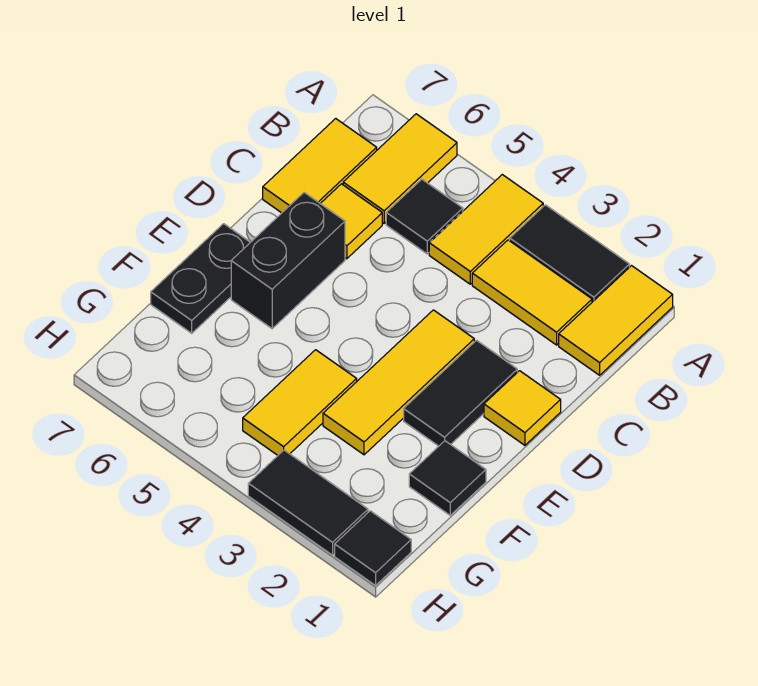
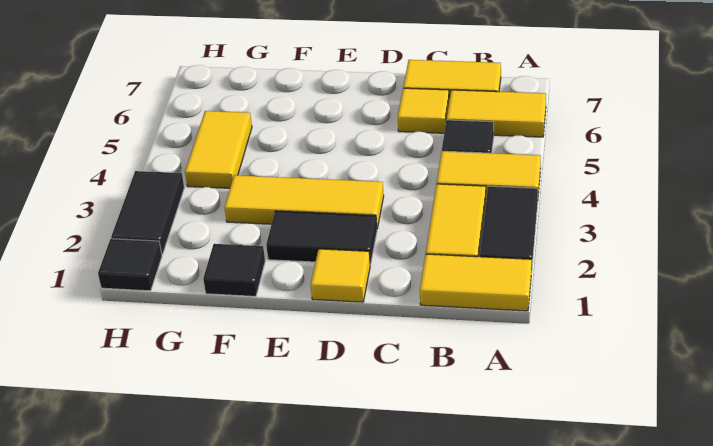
black 1x2 brick [231,193,345,329] -> none
black 1x2 plate [151,224,250,333] -> none
yellow 1x2 tile [243,350,357,455] -> yellow 1x2 tile turned to [185,111,252,188]

